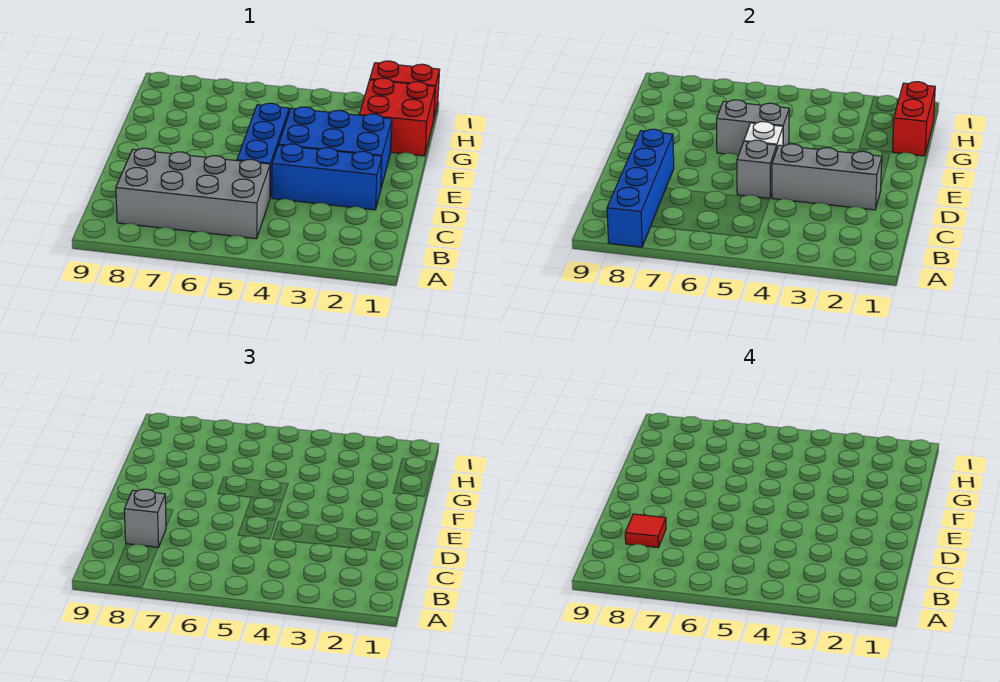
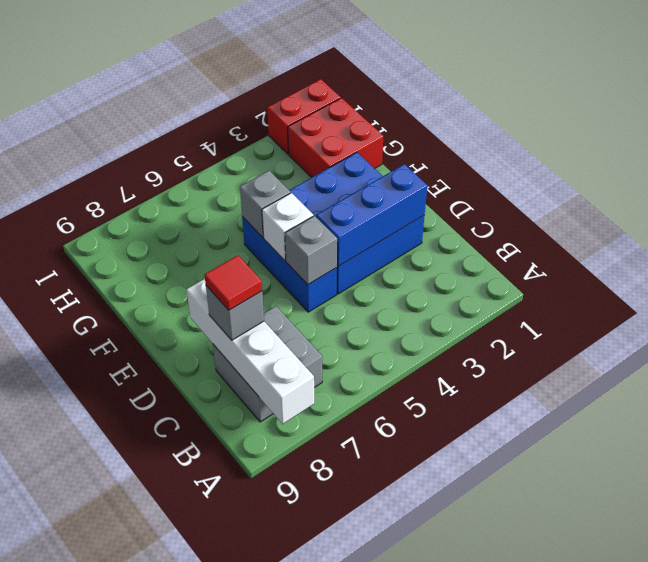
blue 1x4 brick [607,129,674,247] -> white 1x4 brick [187,279,314,424]
grey 2x4 brick [116,148,270,239] -> grey 2x2 brick [213,306,322,422]
grey 1x3 brick [772,144,882,210] -> blue 1x3 brick [316,164,427,266]
grey 1x2 brick [717,100,789,155] -> grey 1x1 brick [240,171,291,237]
red 1x2 brick [892,82,935,156] -> none

